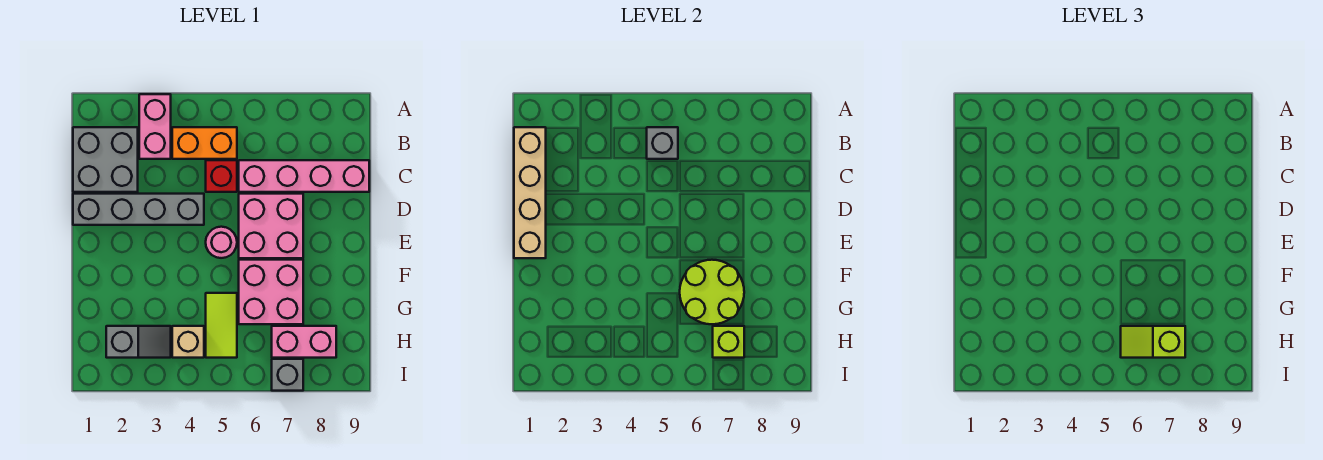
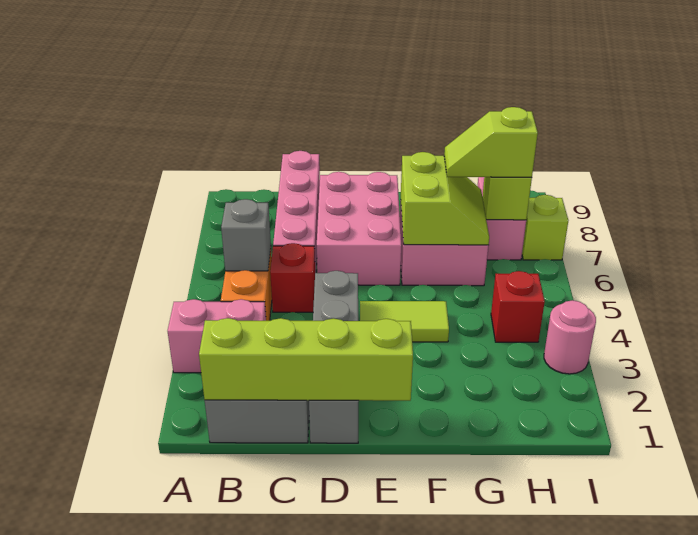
tan 1x4 brick [514,127,546,258] -> lime 1x4 brick [199,318,413,401]
pink 2x2 brick [239,194,303,258] -> pink 2x3 brick [317,172,401,285]
pink 1x1 round brick [206,227,237,258] -> pink 1x1 round brick moved to [544,300,596,374]
lime 2x2 round brick [680,260,744,324] -> lime 2x2 slope [401,152,489,245]
lime 1x2 tile [206,293,237,358] -> lime 1x2 tile moved to [360,301,449,342]
grey 1x2 slope [106,326,171,358] -> none
tan 1x1 brick [172,326,204,358] -> red 1x1 brick [491,271,545,342]
lime 1x2 slope [1121,326,1185,358] -> lime 1x2 slope turned to [444,107,538,177]
grey 1x1 brick [272,359,303,391] -> lime 1x1 brick [522,195,568,260]

